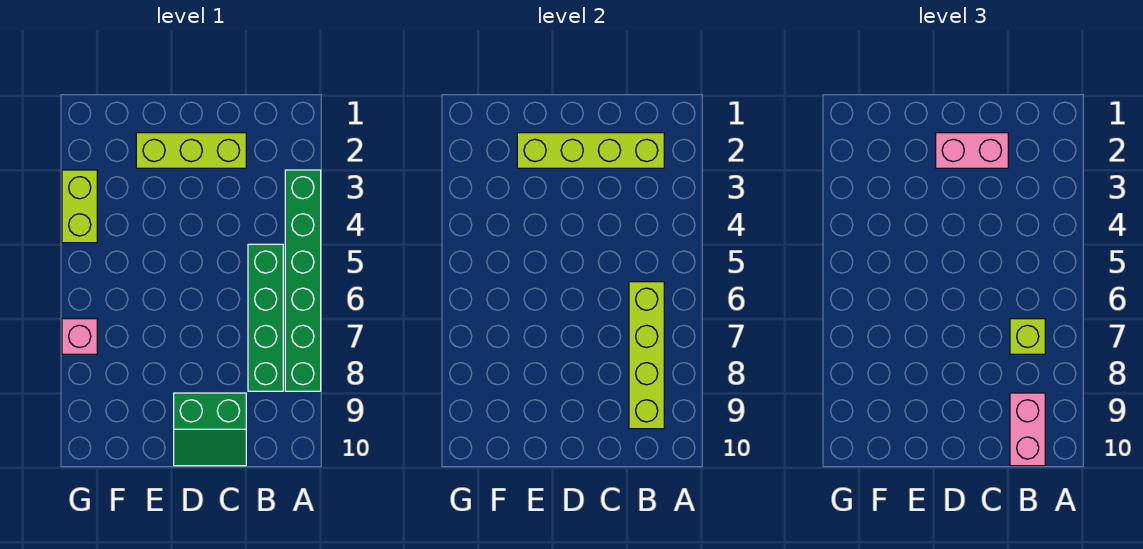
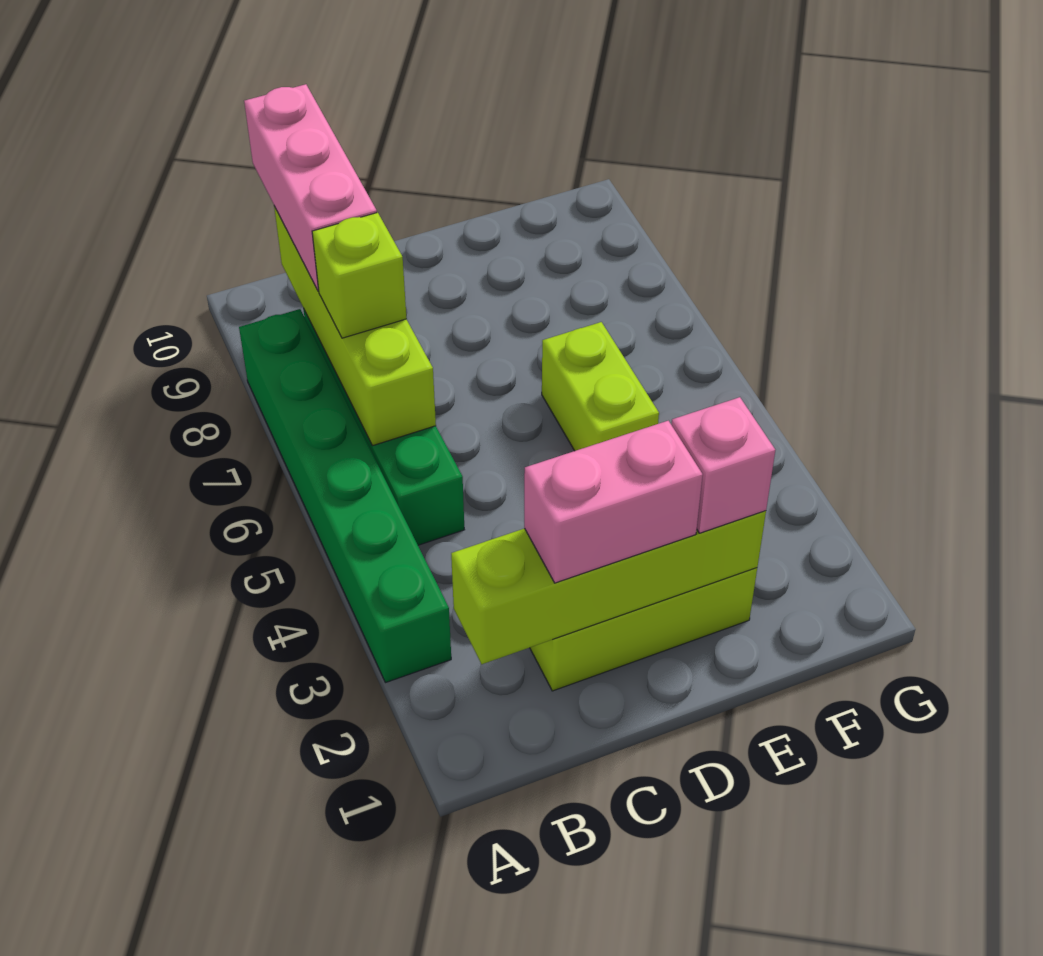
pink 1x2 brick [1010,393,1045,466] -> pink 1x3 brick [244,84,377,291]
green 2x2 slope [174,393,246,466] -> none
lime 1x2 brick [62,170,97,243] -> lime 1x2 brick moved to [542,322,659,451]
pink 1x1 brick [62,319,97,354] -> pink 1x1 brick moved to [672,397,775,533]

